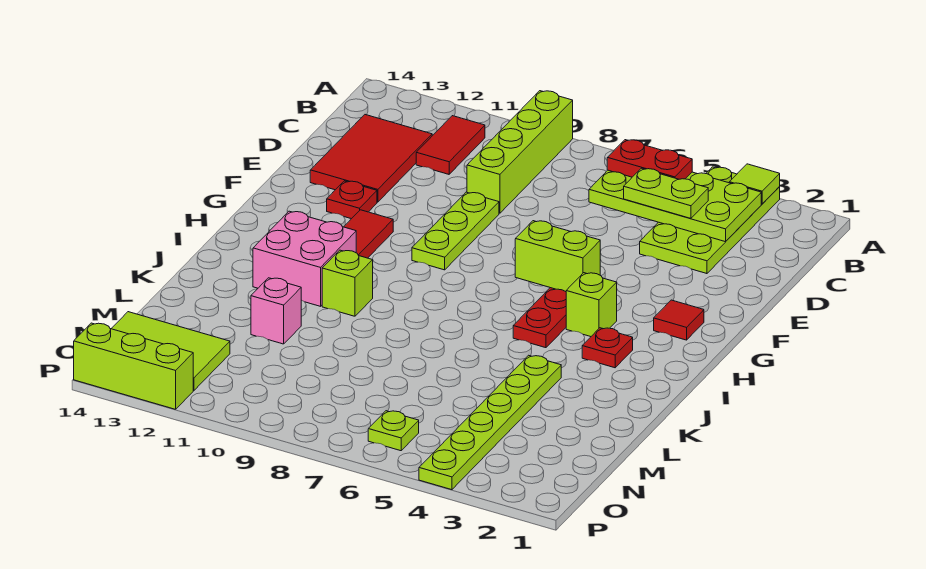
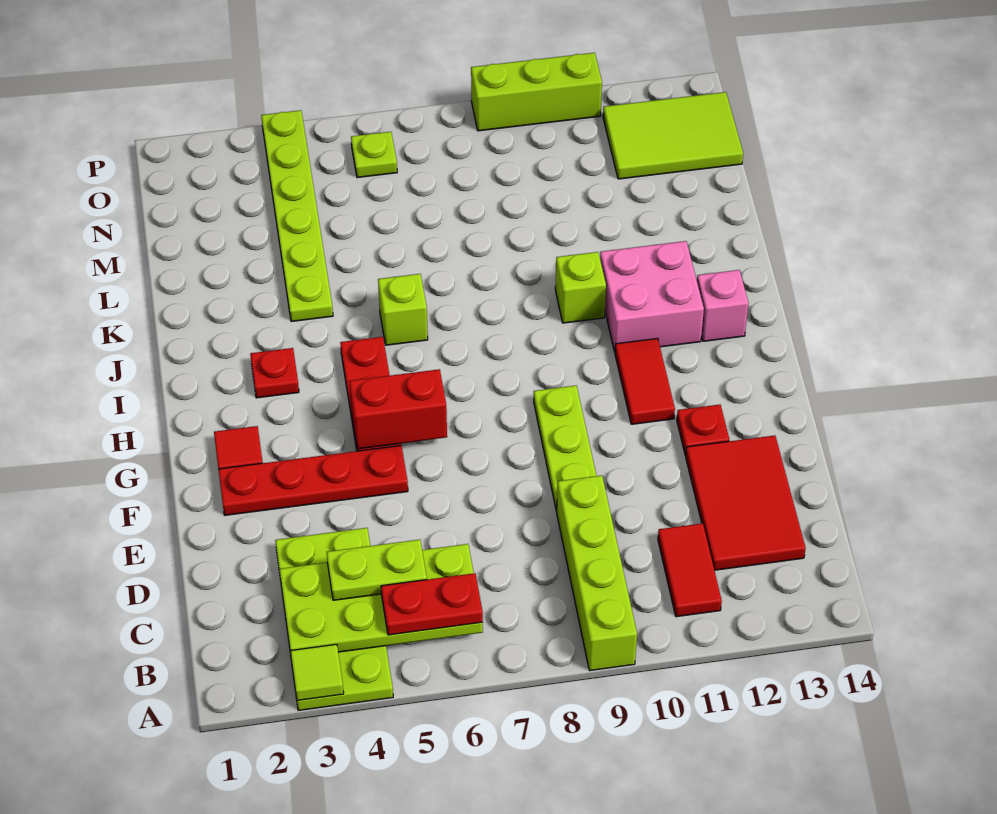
none -> red 1x4 plate [218,445,408,515]
lime 1x2 brick [515,221,600,292] -> red 1x2 brick [349,369,447,449]
lime 1x1 brick [566,273,617,337] -> lime 1x1 brick moved to [378,274,428,345]
pink 1x1 brick [251,278,301,344] -> pink 1x1 brick moved to [697,270,748,341]
lime 1x3 brick [74,323,193,409] -> lime 1x3 brick moved to [471,53,602,131]

